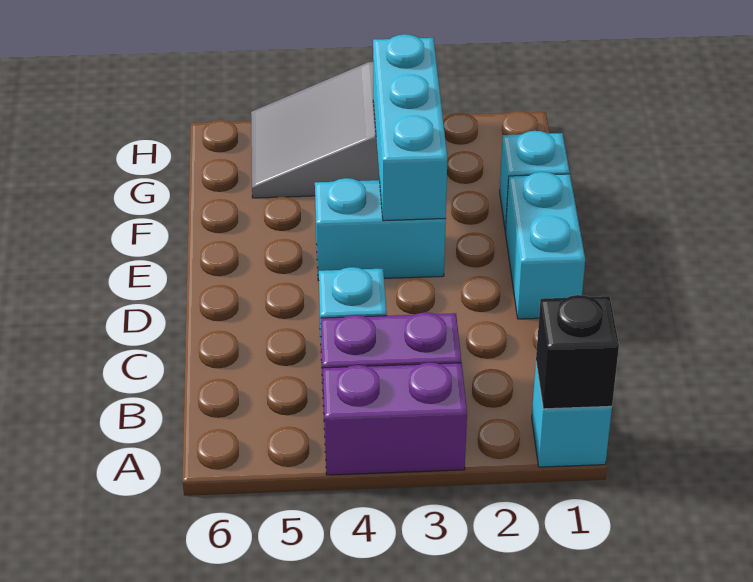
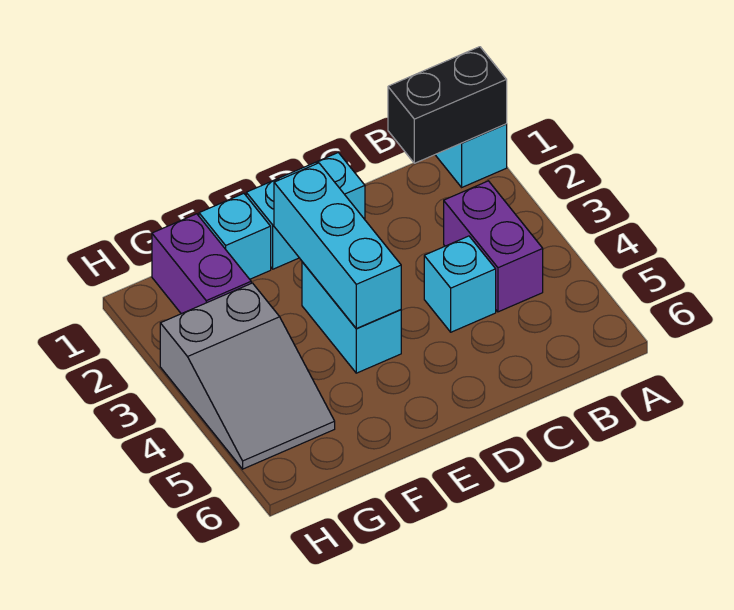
black 1x1 brick [536,295,619,409] -> black 1x2 brick [388,47,507,163]
purple 1x2 brick [323,362,467,475] -> purple 1x2 brick moved to [152,214,251,314]
cyan 1x3 brick [373,34,447,221] -> cyan 1x3 brick turned to [274,163,401,328]

